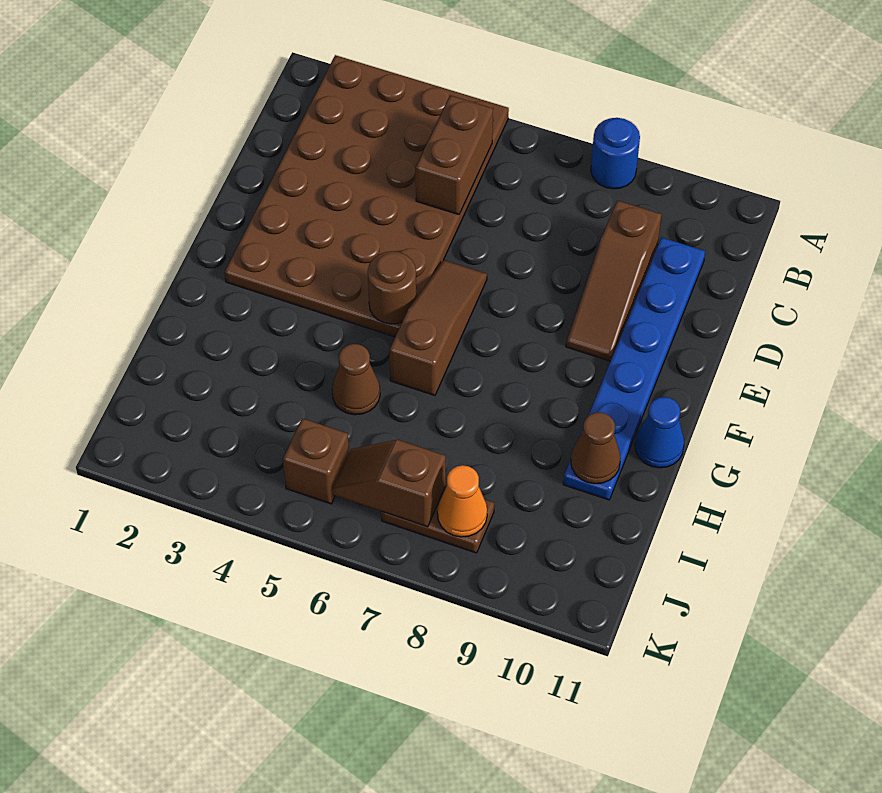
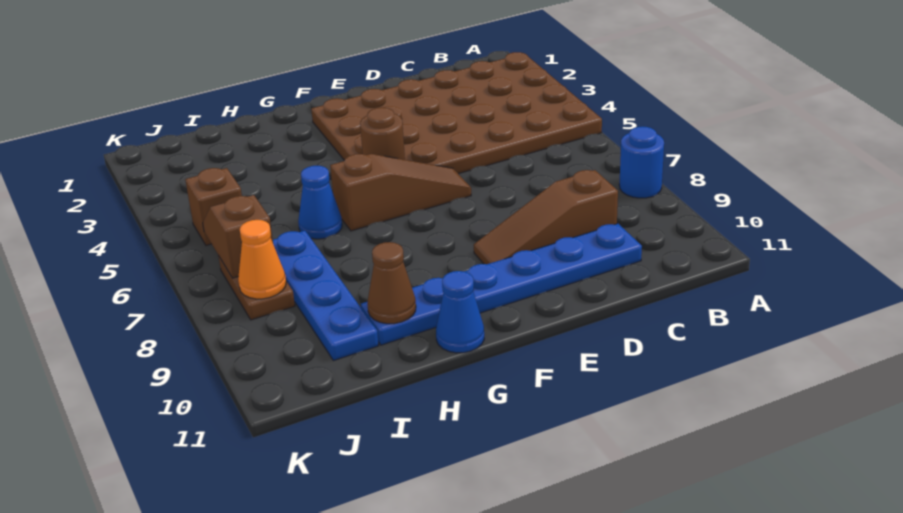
brown 1x2 brick [416,95,493,214] -> none
brown 1x1 cone [332,344,380,415] -> none
none -> blue 1x1 cone [298,166,342,239]
none -> blue 1x4 plate [273,231,379,361]

